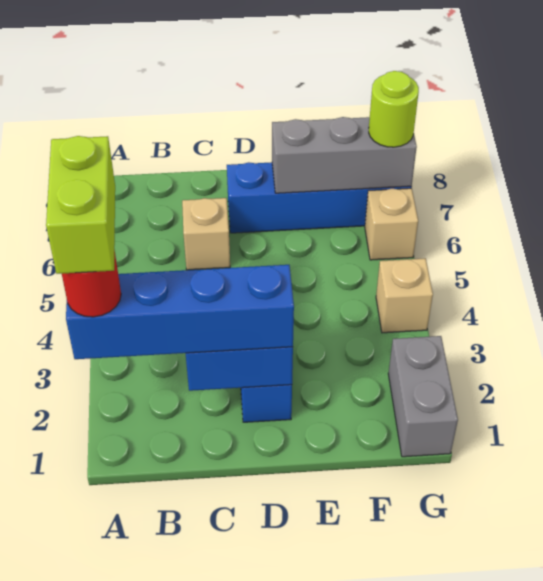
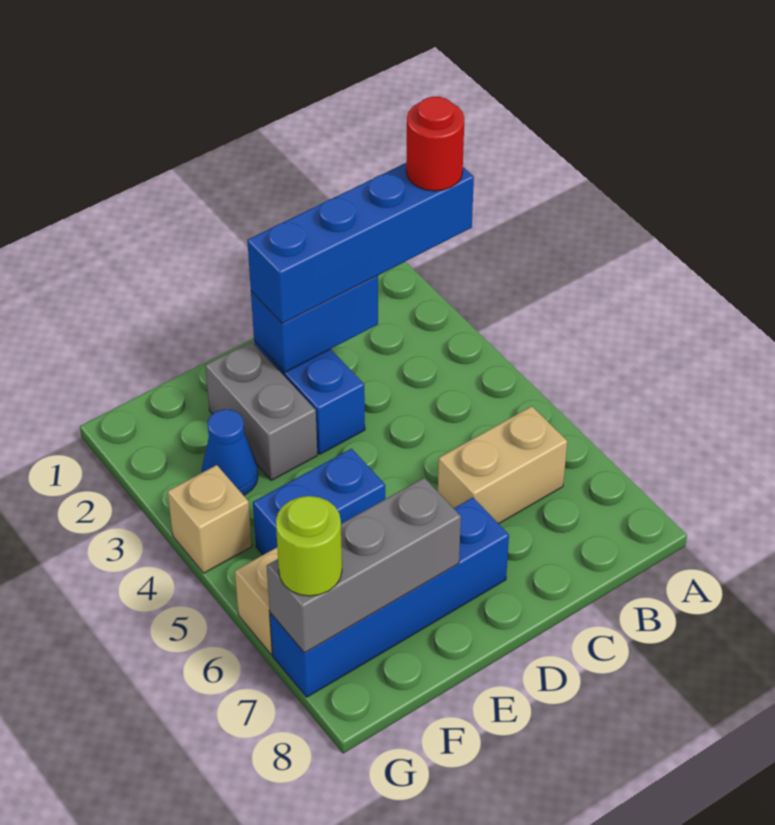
lime 1x2 brick [46,136,115,274] -> none
tan 1x1 brick [182,198,230,270] -> tan 1x2 brick [438,406,567,524]
none -> blue 1x2 brick [253,449,385,555]
none -> blue 1x1 cone [202,409,258,495]
grey 1x2 brick [388,336,458,457] -> grey 1x2 brick moved to [205,341,317,480]

